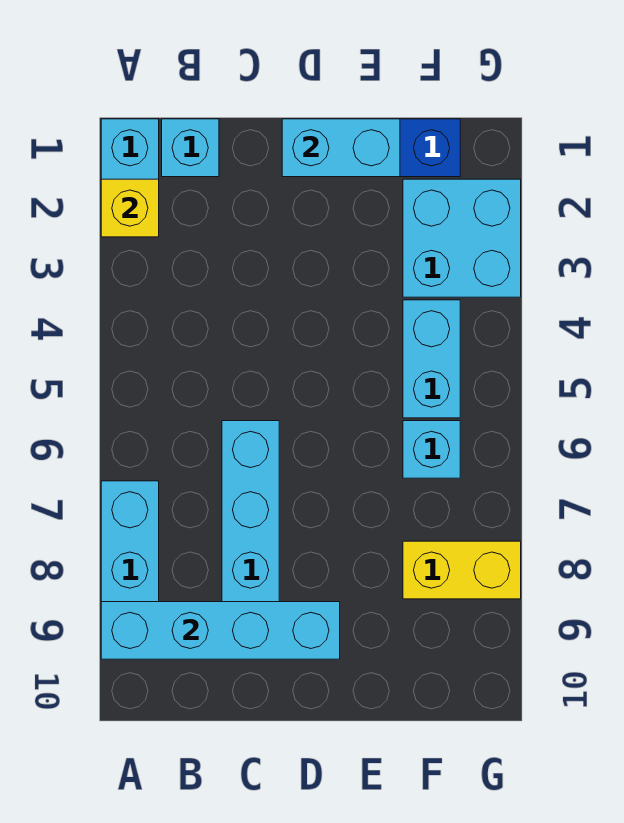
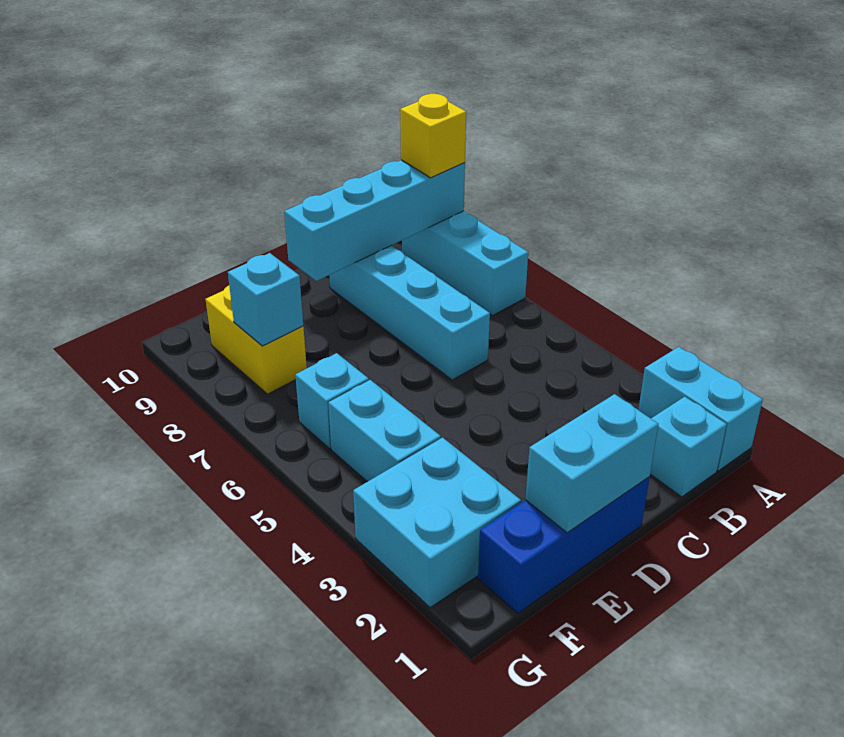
yellow 1x1 brick [101,179,159,237] -> yellow 1x1 brick moved to [400,94,466,178]
yellow 1x2 brick [403,541,521,599] -> yellow 1x2 brick turned to [205,286,307,394]
none -> cyan 1x1 brick [228,253,303,346]

